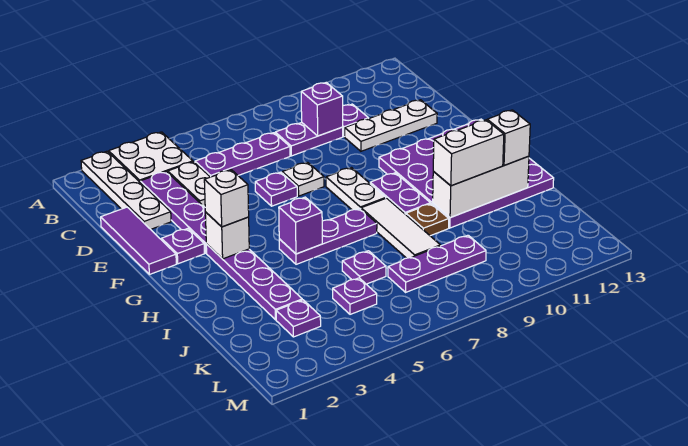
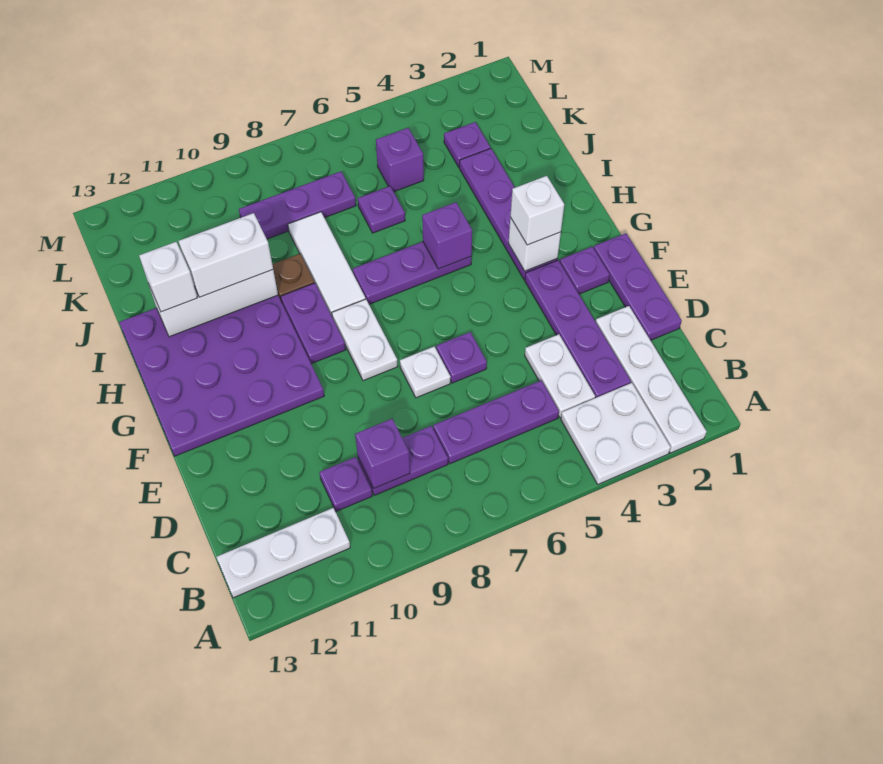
purple 1x3 tile [101,207,176,274] -> purple 1x3 plate [594,234,682,340]
white 1x3 plate [345,100,437,151] -> white 1x3 plate moved to [216,508,350,598]
purple 1x1 plate [333,278,377,314] -> purple 1x1 brick [376,128,424,192]

